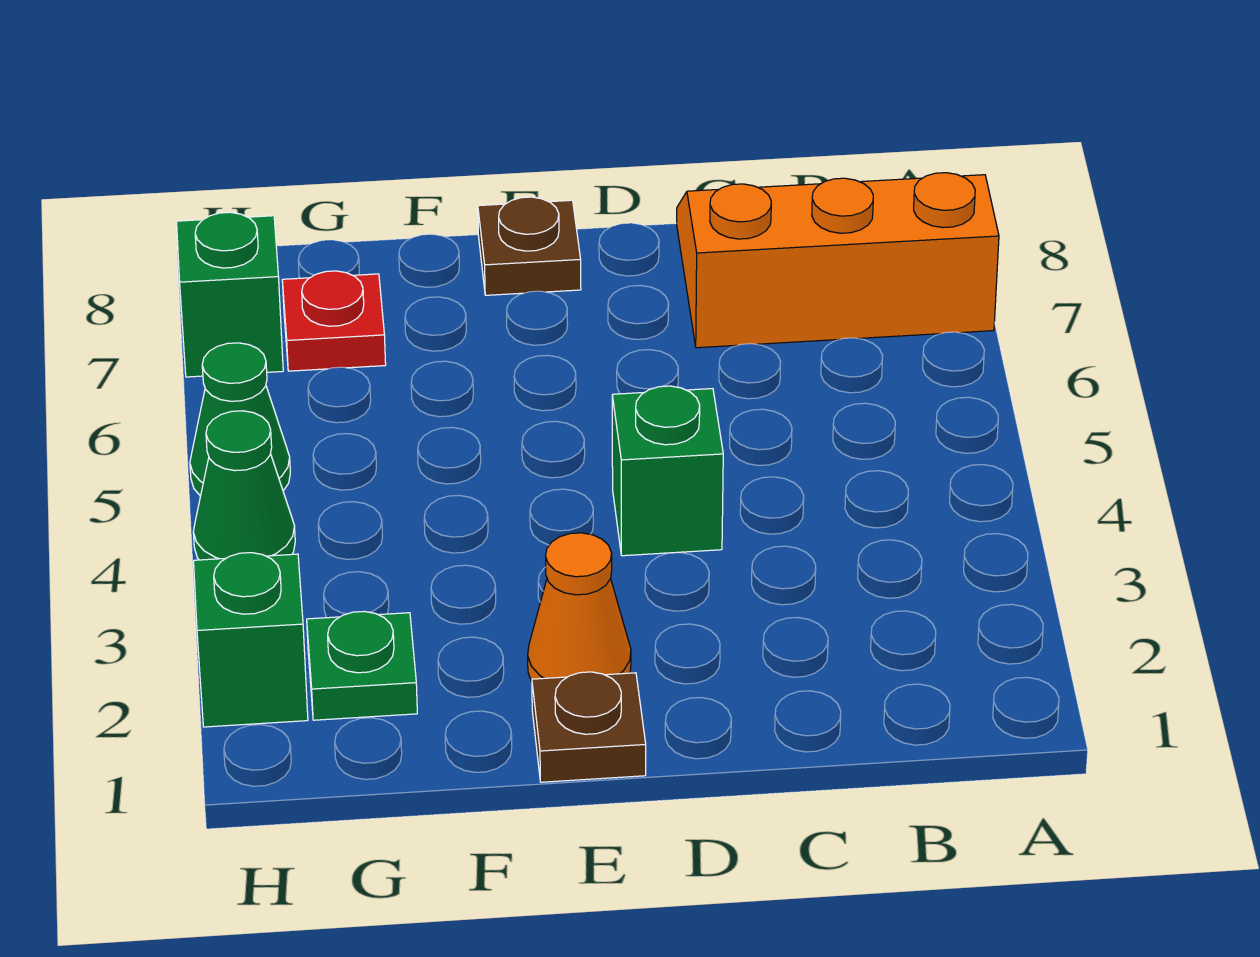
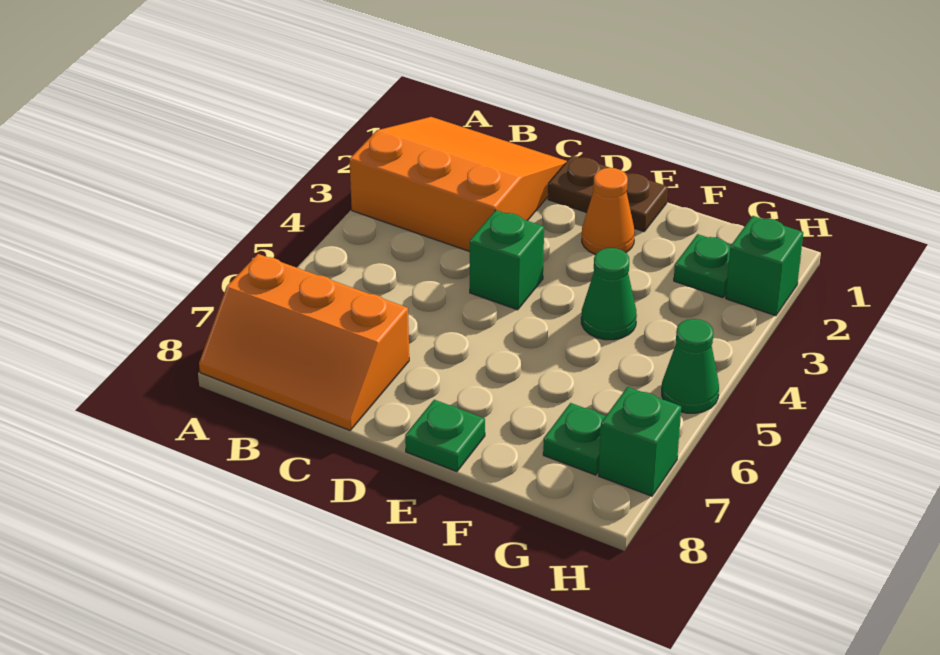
none -> orange 3x3 slope [350,117,567,251]
brown 1x1 plate [532,672,646,782] -> brown 1x2 plate [548,155,668,232]
brown 1x1 plate [478,197,581,295] -> green 1x1 plate [405,400,485,472]
red 1x1 plate [282,271,386,371] -> green 1x1 plate [543,403,606,475]
green 1x1 cone [193,411,295,560] -> green 1x1 cone moved to [581,248,637,340]

